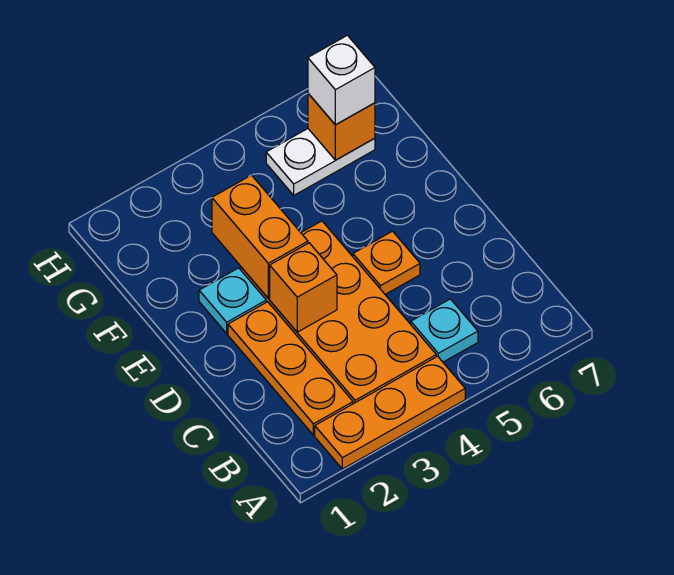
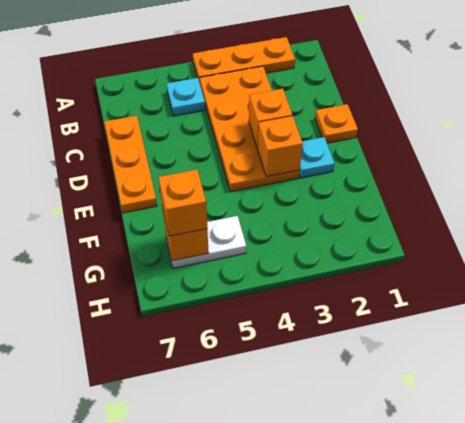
orange 1x3 plate [228,302,353,435] -> orange 1x3 plate moved to [104,115,157,213]
orange 1x1 plate [353,231,420,294] -> orange 1x1 plate moved to [315,104,358,143]
orange 1x2 brick [212,175,308,298] -> orange 1x1 brick [257,116,303,177]
white 1x1 brick [308,35,375,125] -> orange 1x1 brick [158,169,207,236]

